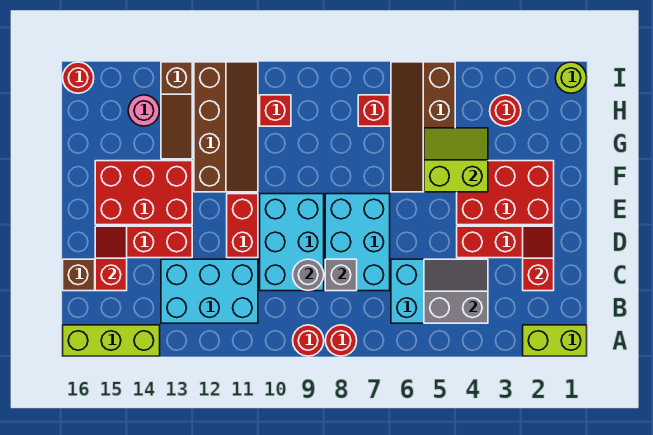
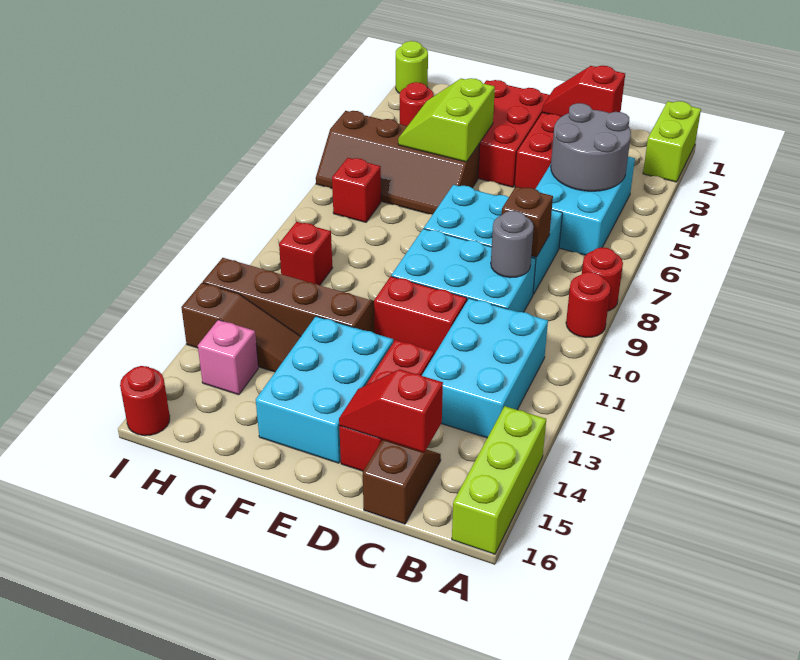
grey 2x2 slope [424,259,488,323] -> grey 2x2 round brick [551,103,631,191]
grey 1x1 brick [325,259,357,291] -> brown 1x1 brick [502,187,553,257]
red 2x3 brick [95,161,192,225] -> cyan 2x3 brick [256,316,393,463]
pink 1x1 round brick [128,95,159,126] -> pink 1x1 brick [198,320,258,395]

